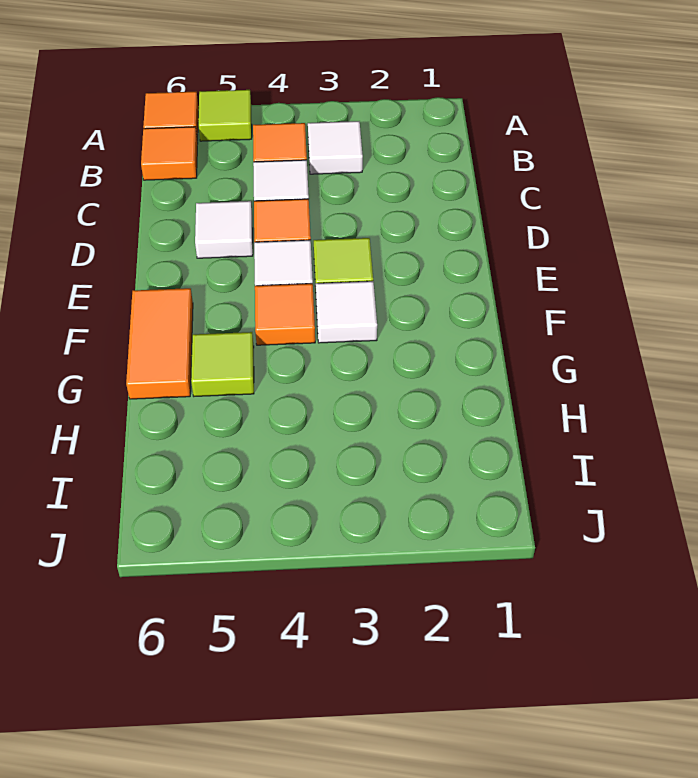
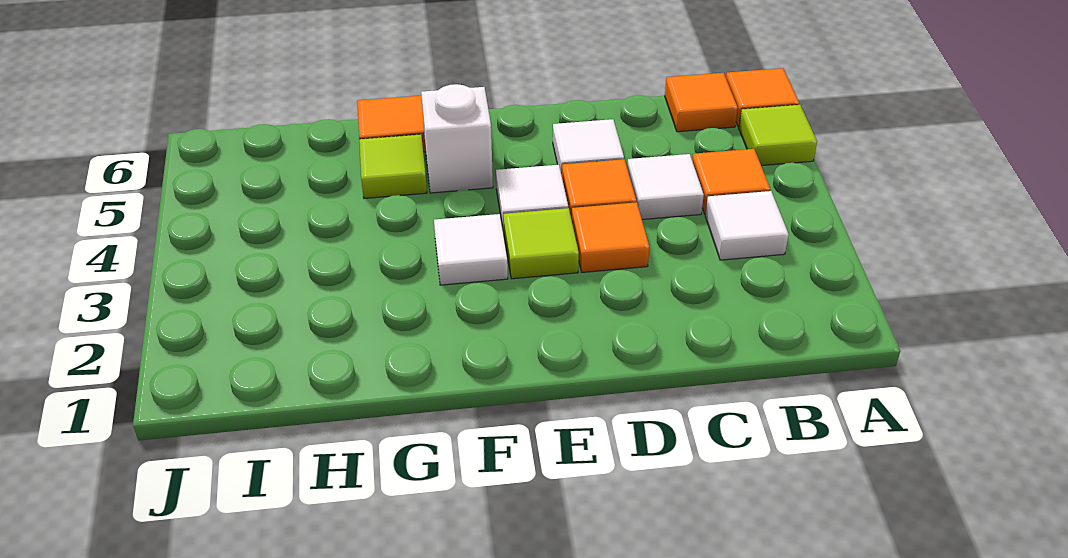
orange 1x1 tile [255,284,315,345] -> orange 1x1 tile moved to [572,202,649,272]
none -> white 1x1 brick [421,84,493,193]

